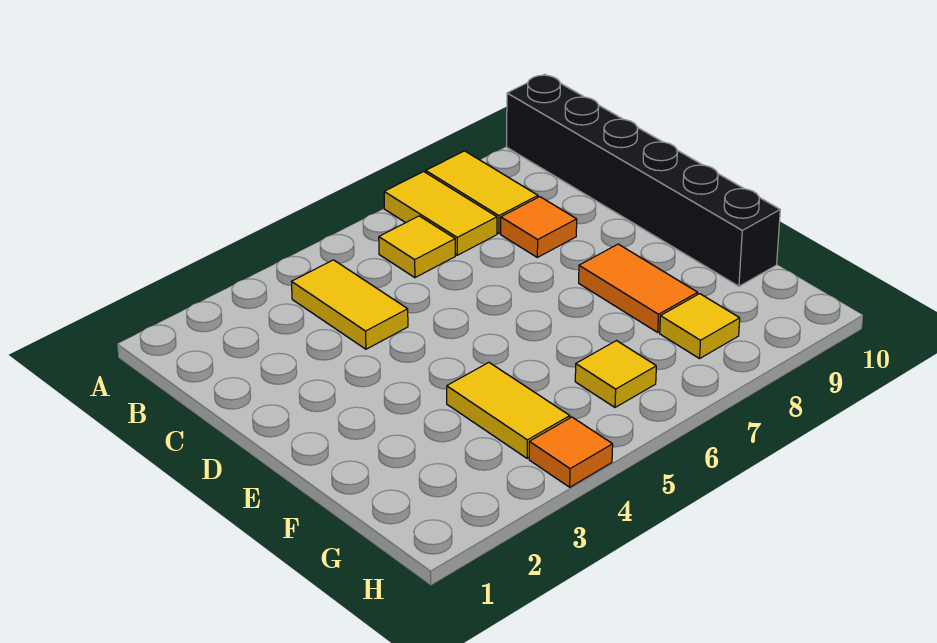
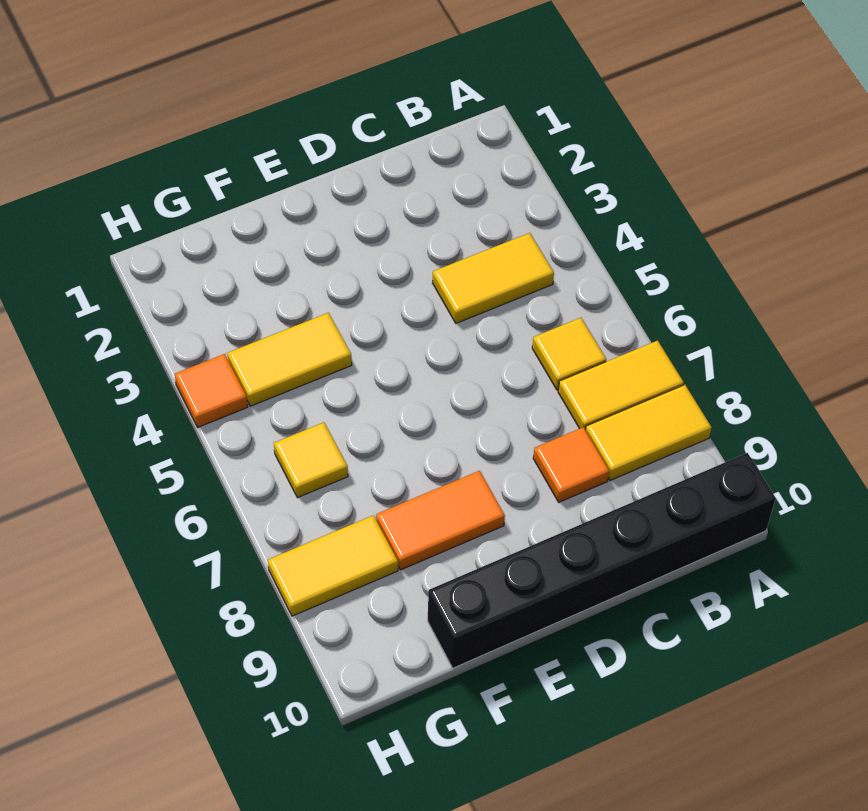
yellow 1x1 tile [660,294,740,359] -> yellow 1x2 tile [268,515,398,616]

